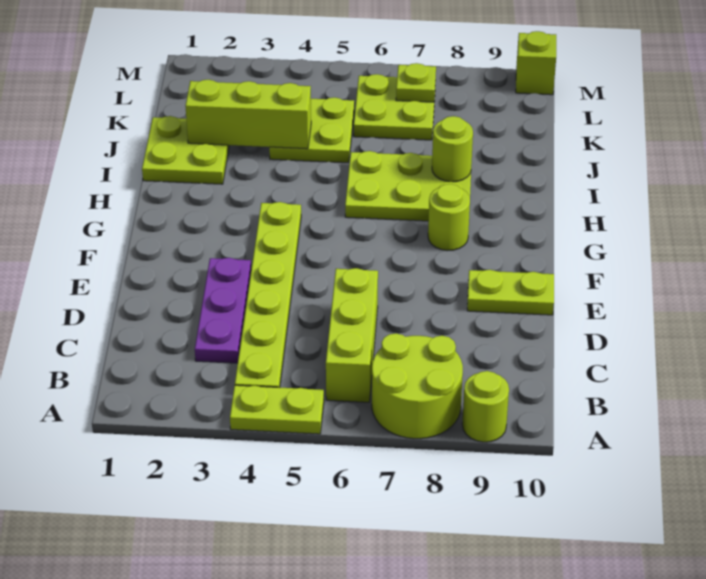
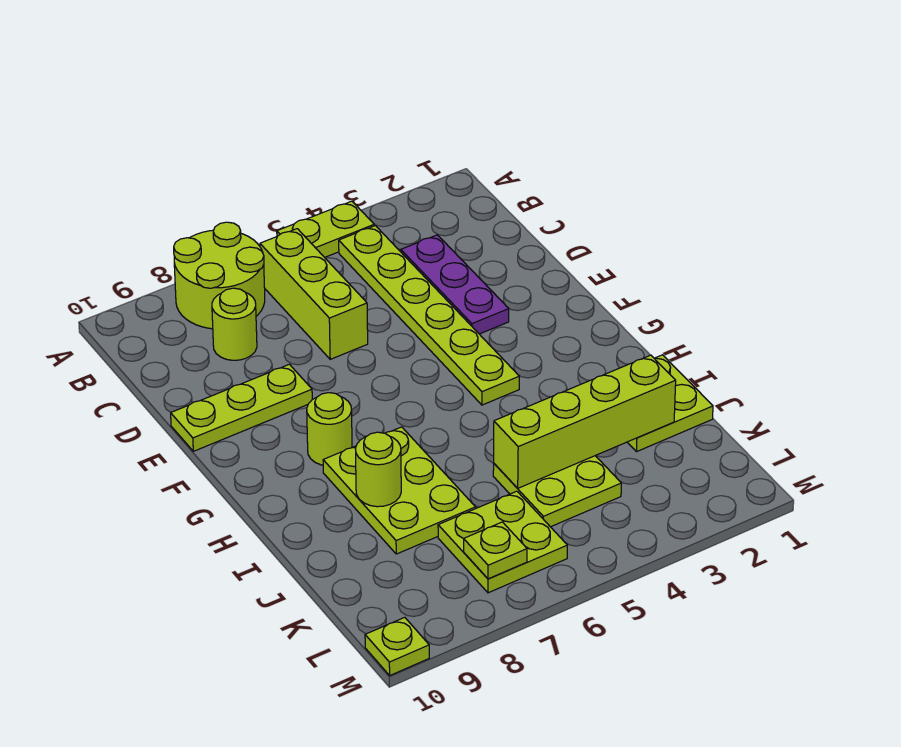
lime 1x1 round brick [462,371,509,442] -> lime 1x1 round brick moved to [212,288,257,360]
lime 1x2 plate [467,270,554,315] -> lime 1x3 plate [171,364,312,451]
lime 2x3 plate [345,151,471,221] -> lime 2x3 plate turned to [323,427,476,554]
lime 1x3 brick [185,80,311,149] -> lime 1x4 brick [494,355,676,488]
lime 1x1 brick [516,31,556,95] -> lime 1x1 plate [365,617,429,675]

